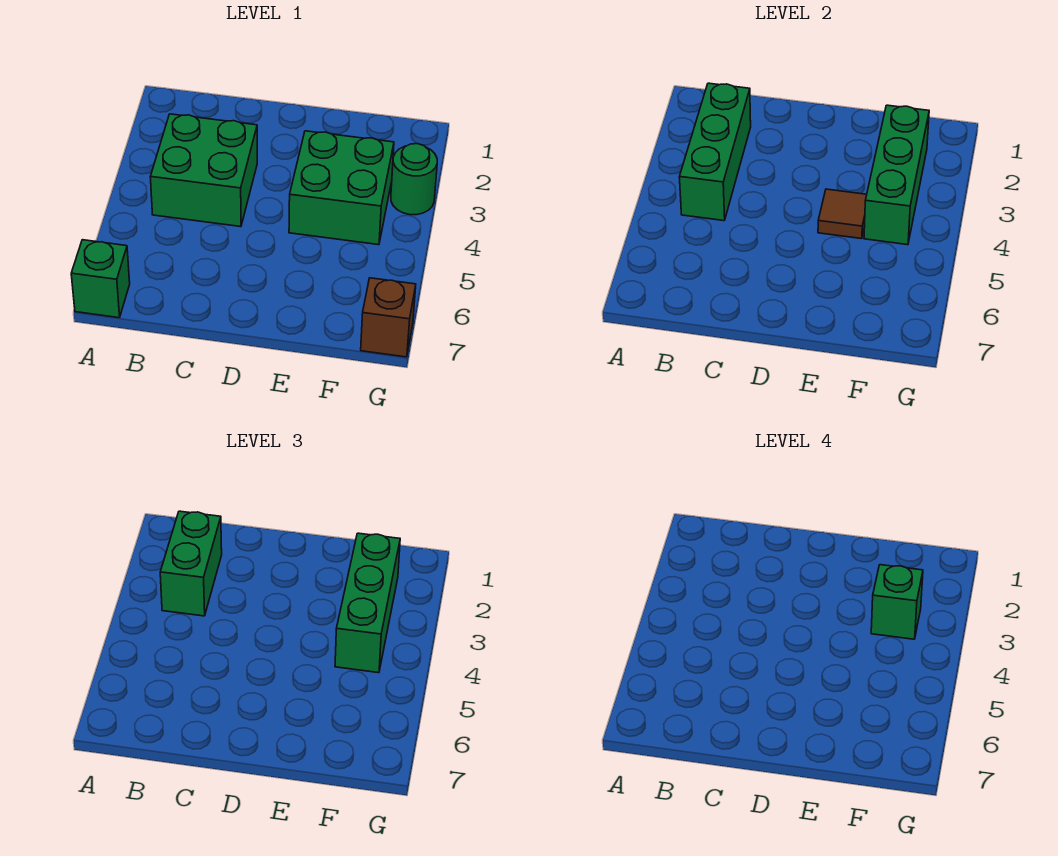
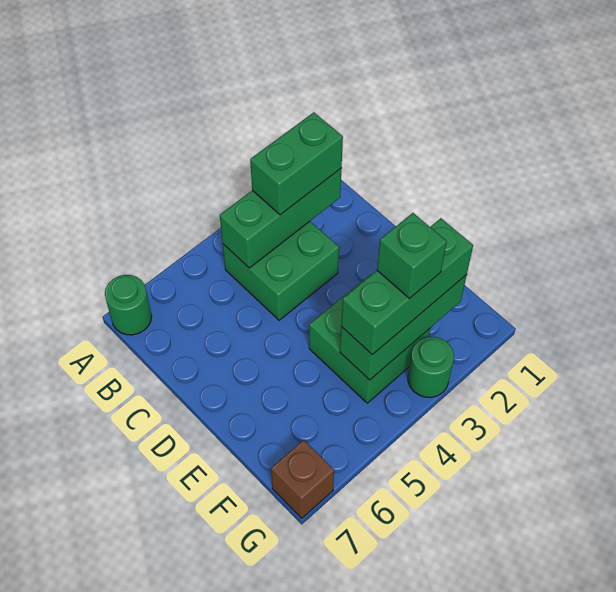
green 1x1 brick [71,240,130,318] -> green 1x1 round brick [105,275,152,335]
brown 1x1 tile [818,189,867,239] -> none

